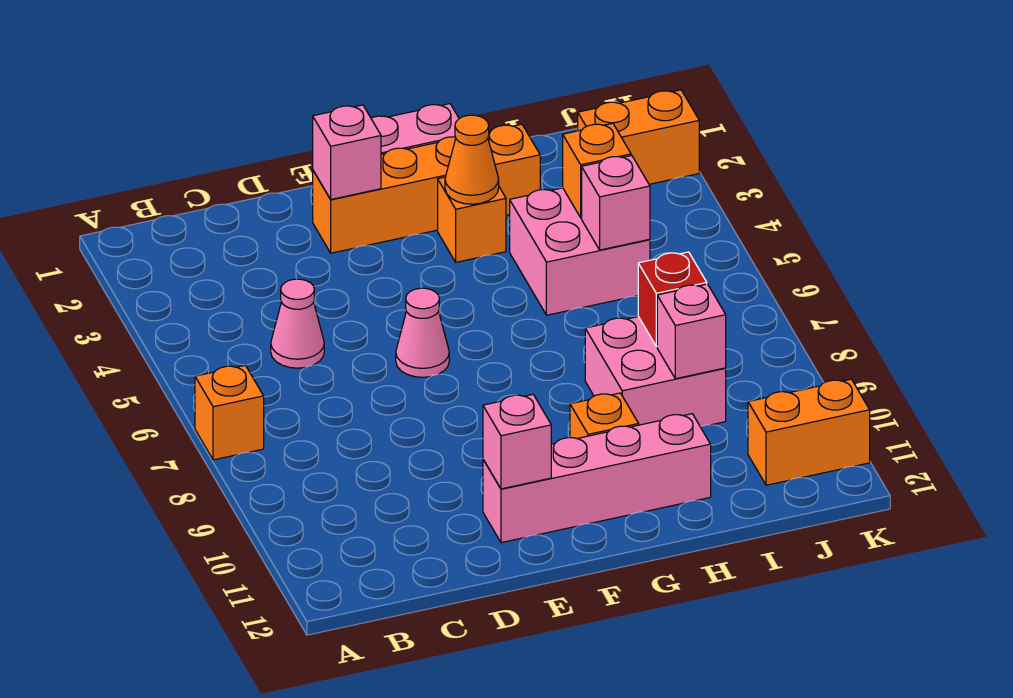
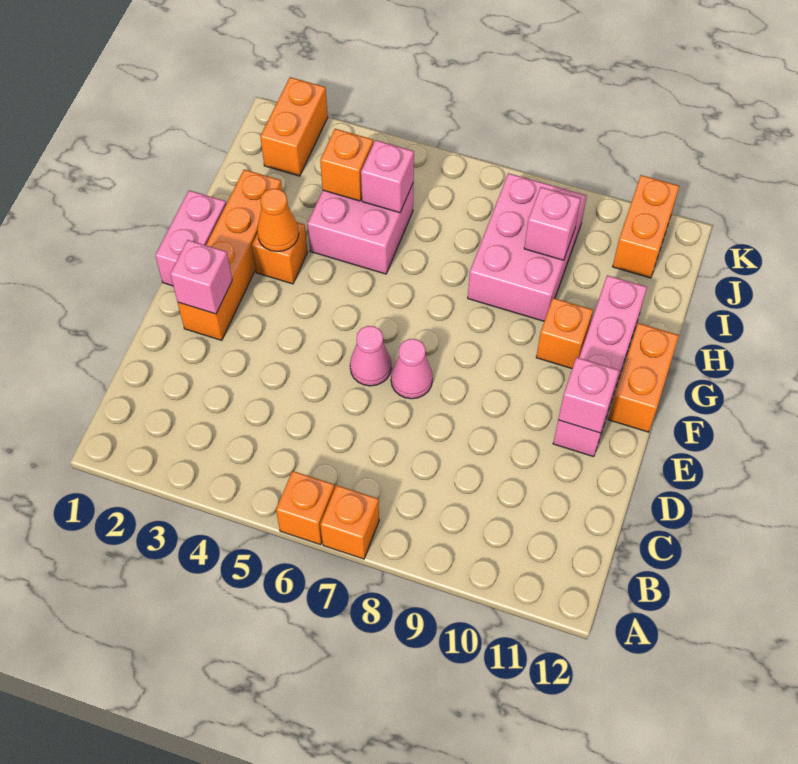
none -> orange 1x1 brick [276,471,335,545]
pink 1x1 cone [271,279,324,368] -> pink 1x1 cone moved to [391,339,433,399]
none -> orange 1x2 brick [608,323,679,432]
pink 2x2 brick [585,317,726,427] -> pink 2x3 brick [468,173,587,321]
red 1x1 brick [638,252,707,347] -> none

